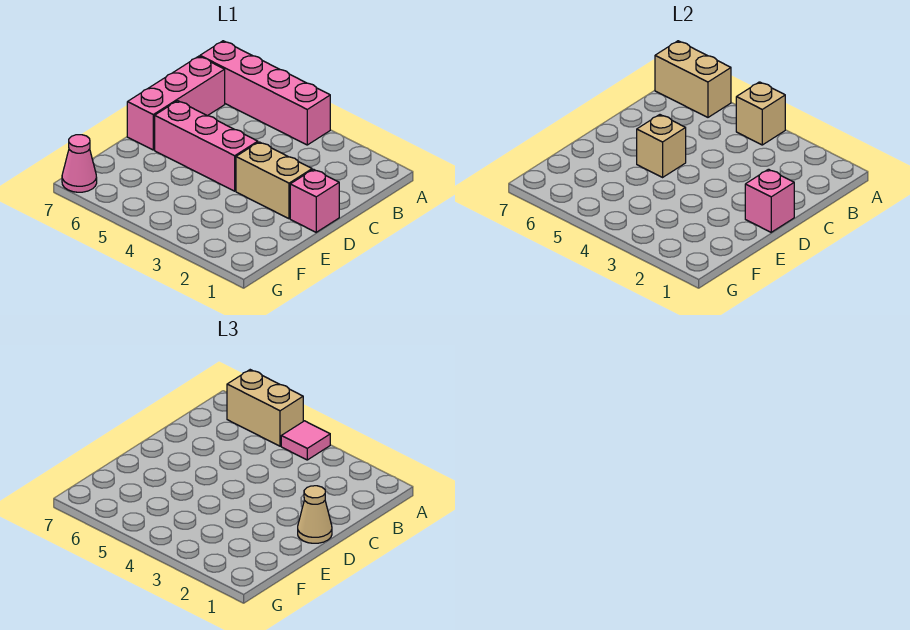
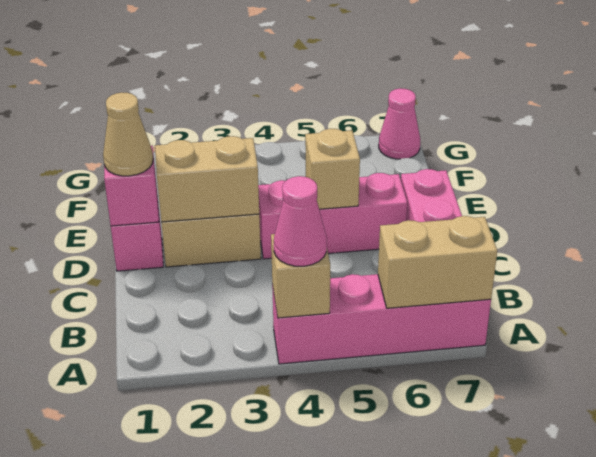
pink 1x1 tile [281,421,330,460] -> pink 1x1 cone [274,176,327,266]
tan 1x2 brick [227,370,303,446] -> tan 1x2 brick moved to [155,136,259,222]

